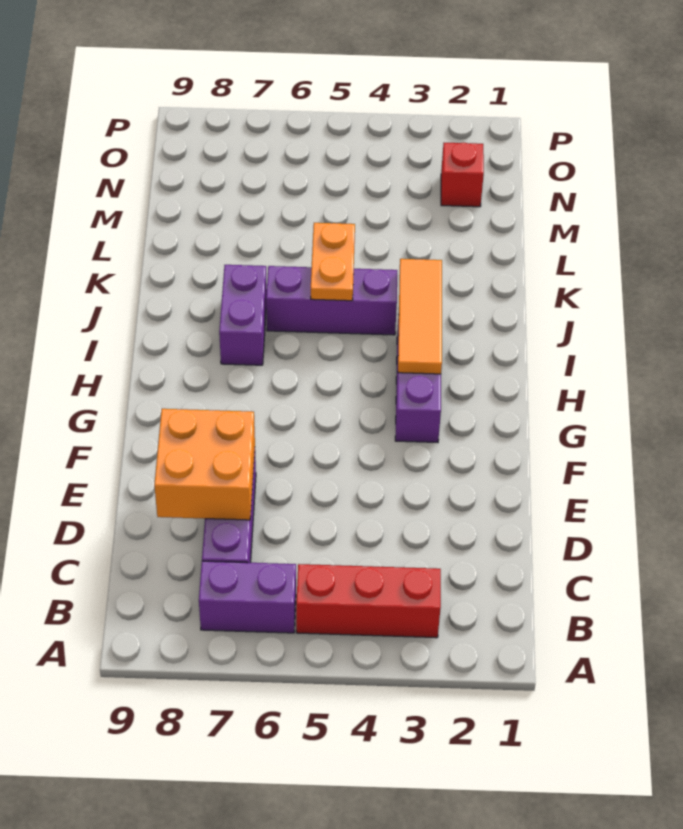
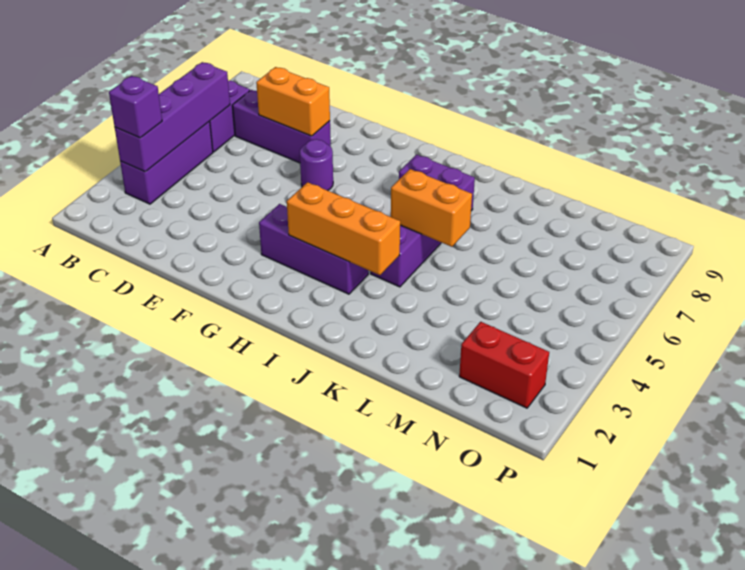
red 1x3 brick [296,564,441,638] -> purple 1x3 brick [120,121,213,204]
none -> purple 1x4 brick [115,62,230,172]
none -> purple 1x1 brick [109,76,162,138]
orange 2x2 brick [154,409,255,520] -> orange 1x2 brick [256,67,330,136]
none -> purple 1x1 round brick [300,139,333,191]
orange 1x3 tile [398,259,442,374] -> orange 1x3 brick [287,182,400,275]
orange 1x2 plate [311,223,355,301] -> orange 1x2 brick [391,169,472,247]
red 1x1 brick [441,142,484,207] -> red 1x2 brick [459,322,549,408]

